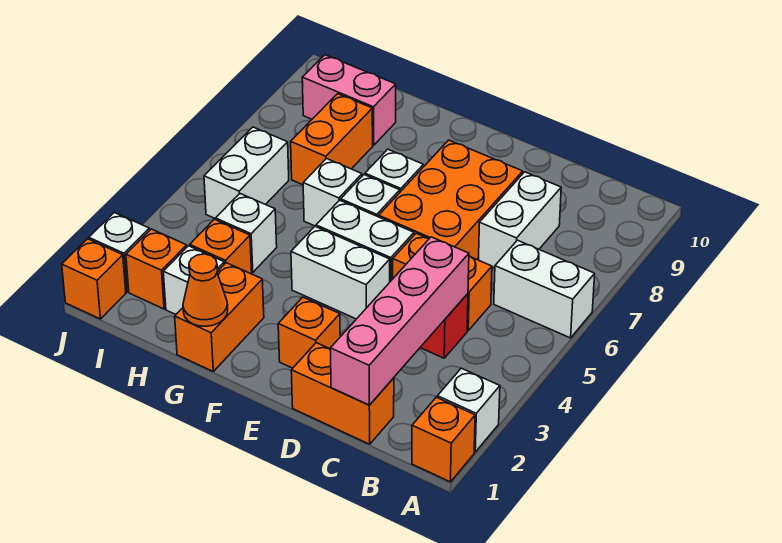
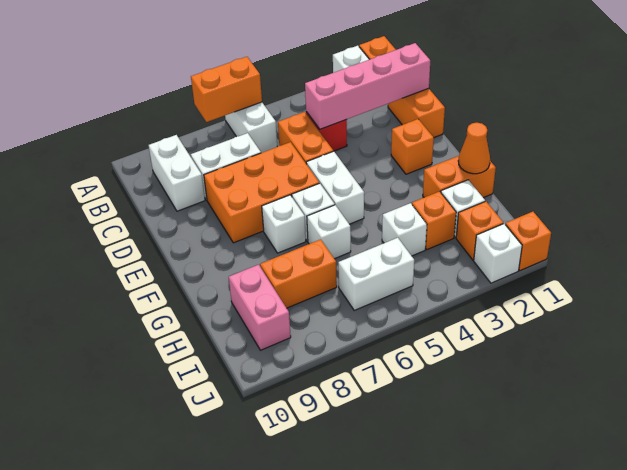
none -> orange 1x2 brick [191,57,262,122]
white 1x2 brick [291,226,390,319] -> white 1x2 brick moved to [149,135,205,211]

